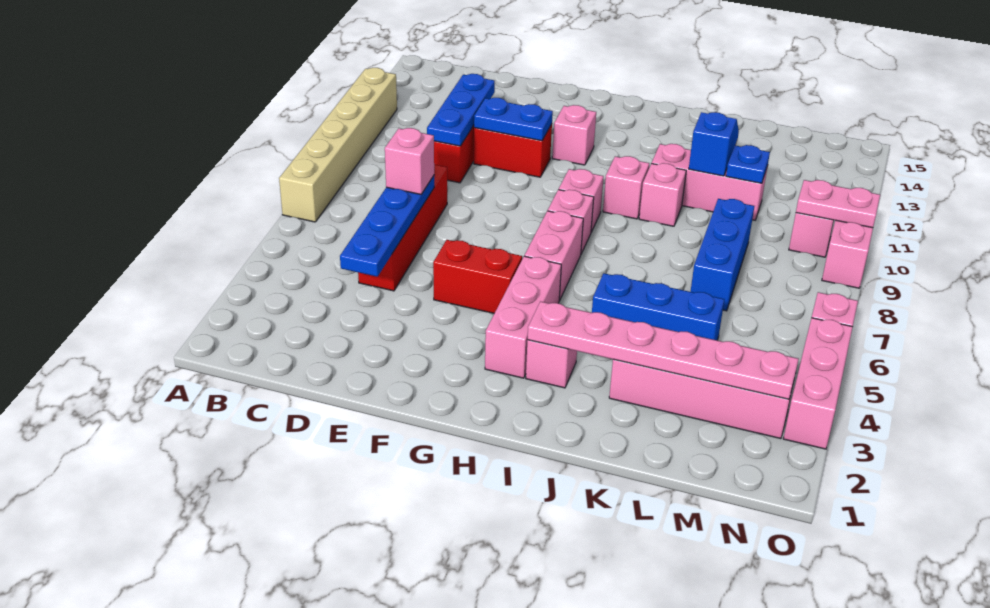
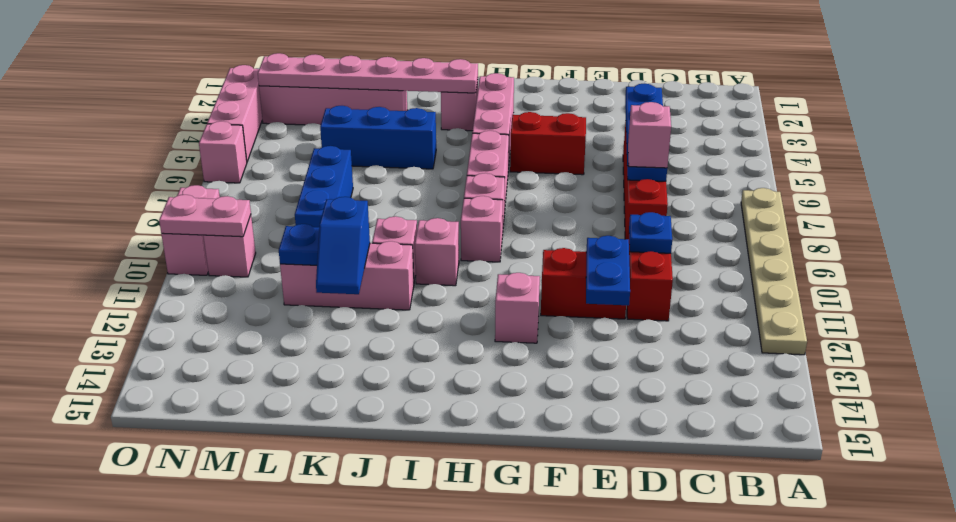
tan 1x6 brick [279,68,397,222] -> tan 1x6 plate [741,188,807,355]
blue 1x3 plate [427,74,495,146] -> blue 1x1 plate [629,212,672,253]
blue 1x2 plate [474,98,553,141] -> blue 1x2 plate turned to [586,236,630,305]

